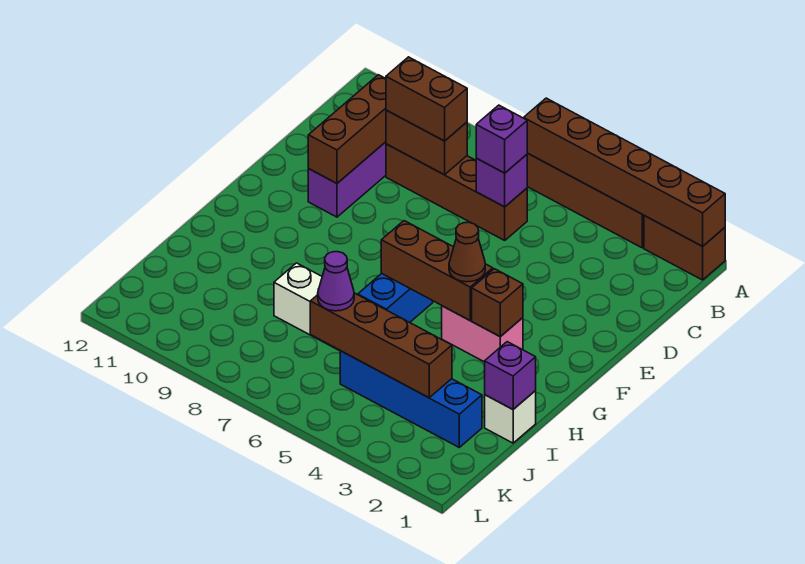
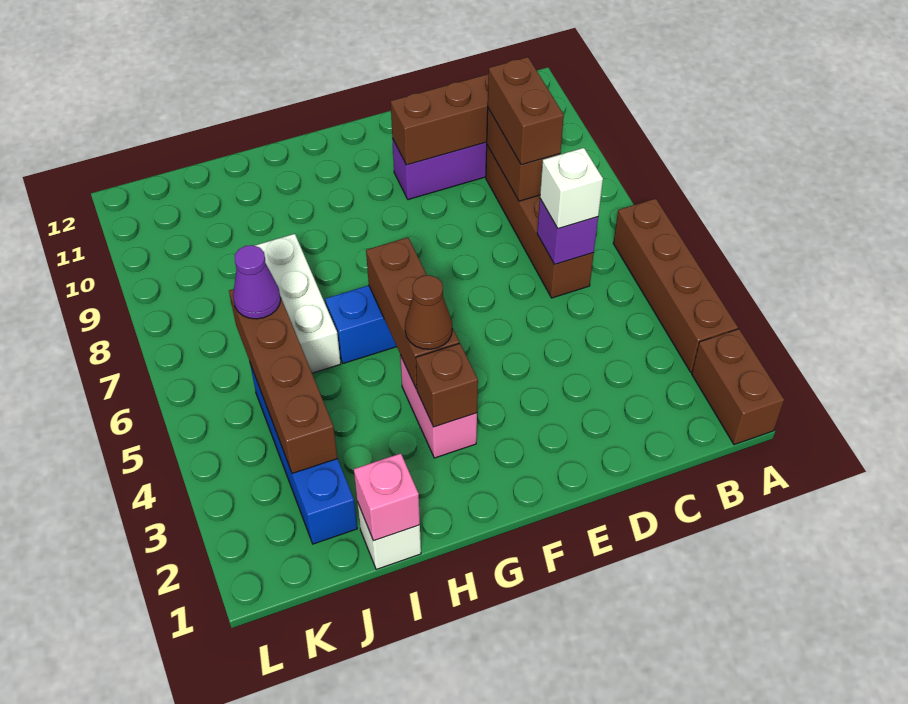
brown 1x6 brick [524,98,725,246] -> none
purple 1x1 brick [476,105,527,173] -> white 1x1 brick [540,148,603,229]
purple 1x1 brick [485,342,536,409] -> pink 1x1 brick [354,453,420,541]

